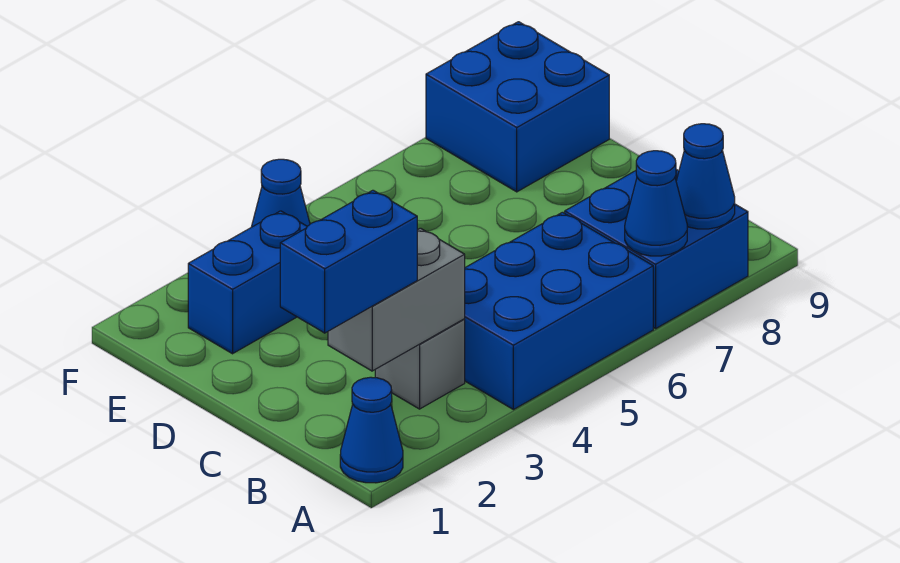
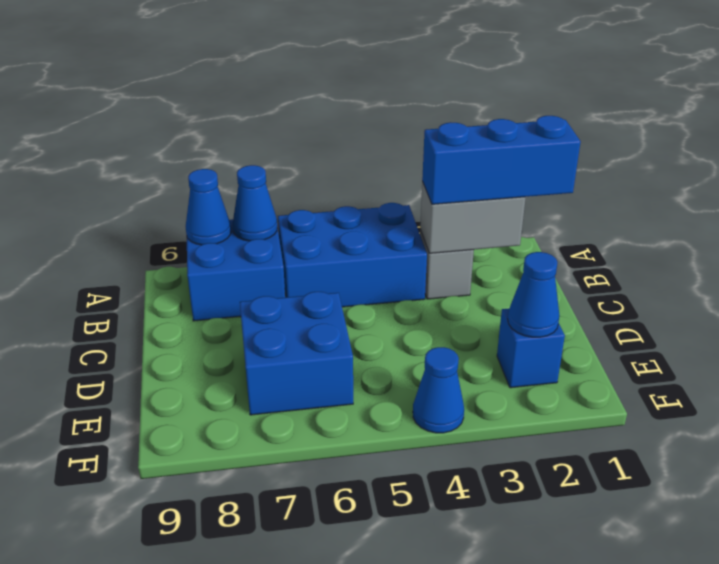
blue 1x1 cone [340,377,403,483] -> blue 1x1 cone moved to [508,252,560,337]
blue 1x2 brick [280,190,417,333] -> blue 1x3 brick [422,116,581,204]
blue 1x2 brick [188,211,307,354] -> blue 1x1 brick [497,309,565,388]
blue 2x2 brick [426,22,609,192] -> blue 2x2 brick moved to [240,292,353,415]

